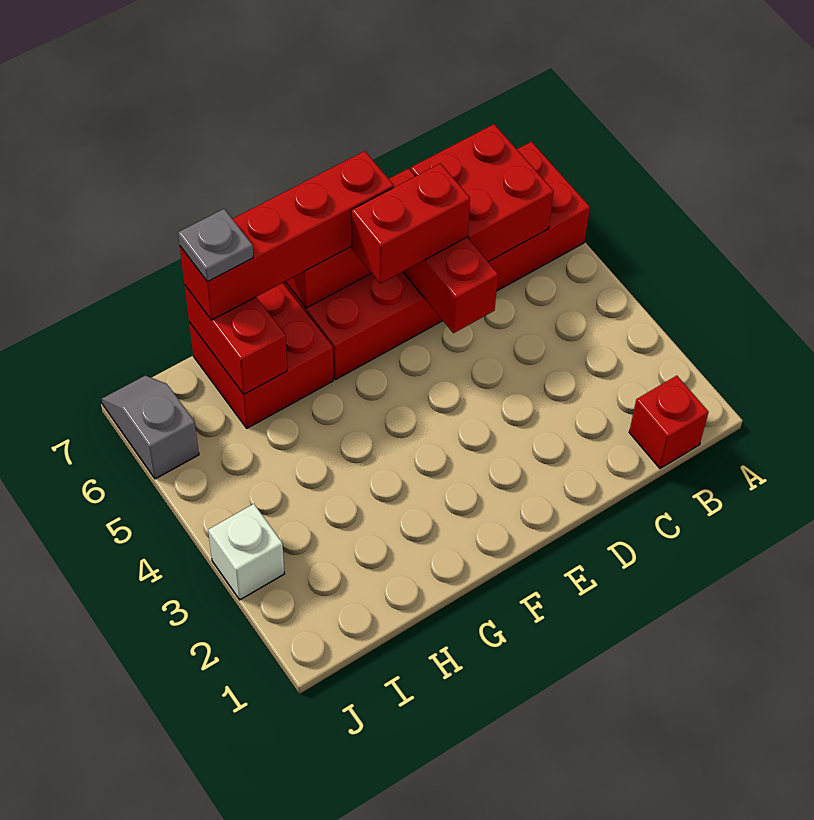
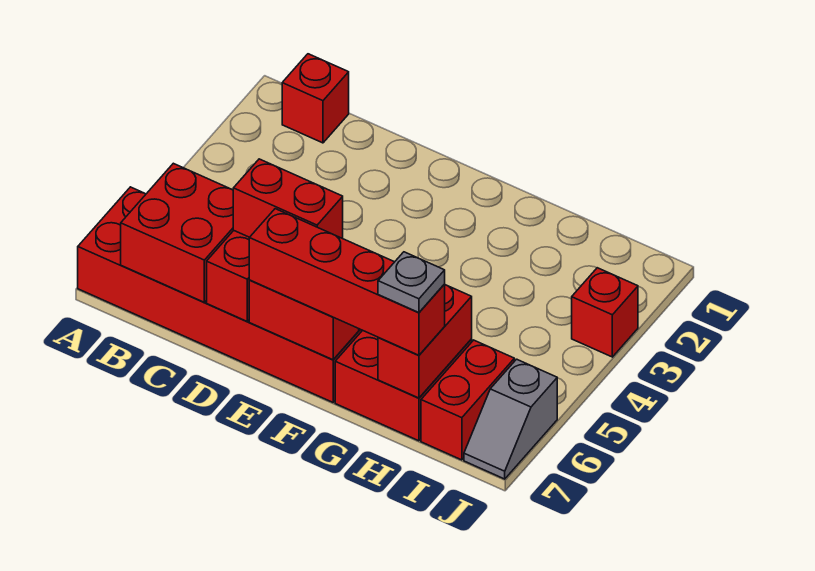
none -> red 1x2 brick [421,340,514,460]
white 1x1 brick [208,504,284,600] -> red 1x1 brick [572,268,638,357]

